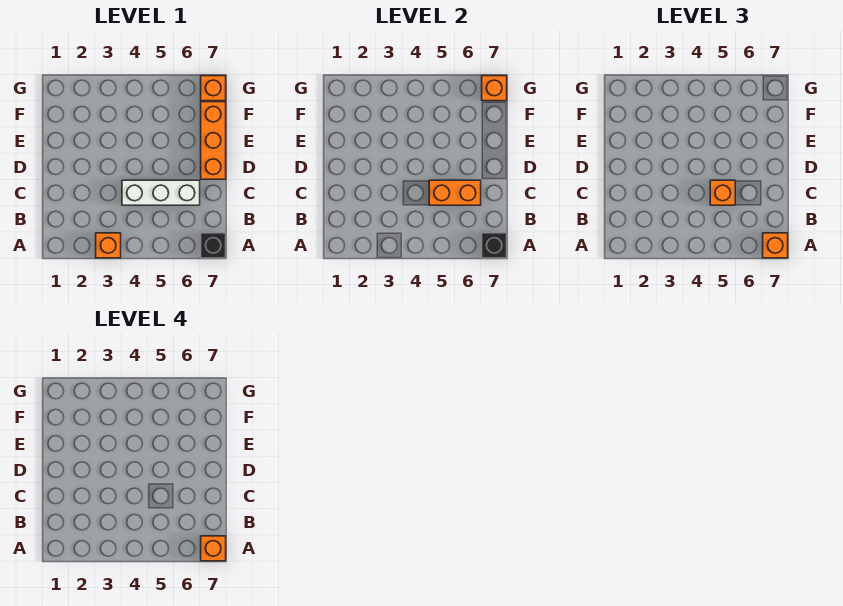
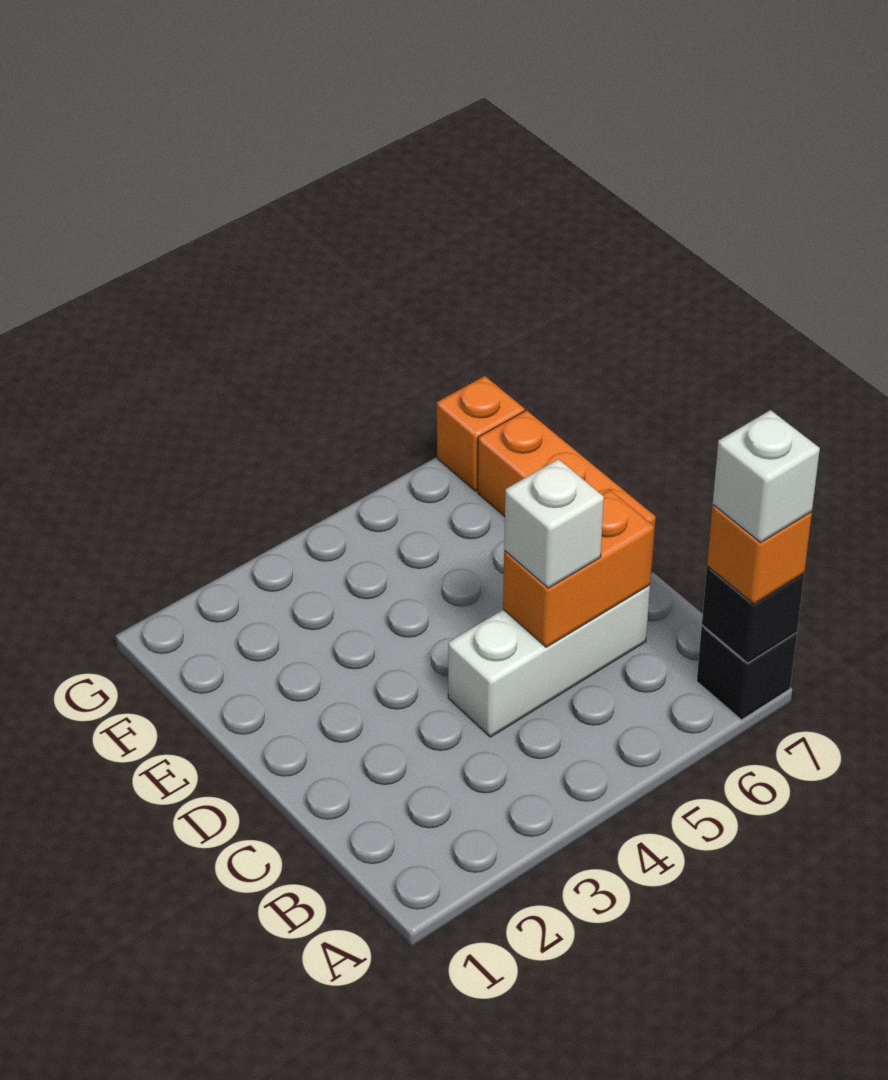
orange 1x1 brick [96,233,121,258] -> none
orange 1x1 brick [201,536,226,561] -> white 1x1 brick [713,410,820,542]
orange 1x1 brick [710,180,735,205] -> white 1x1 brick [504,459,604,588]
orange 1x1 brick [482,76,507,101] -> none

